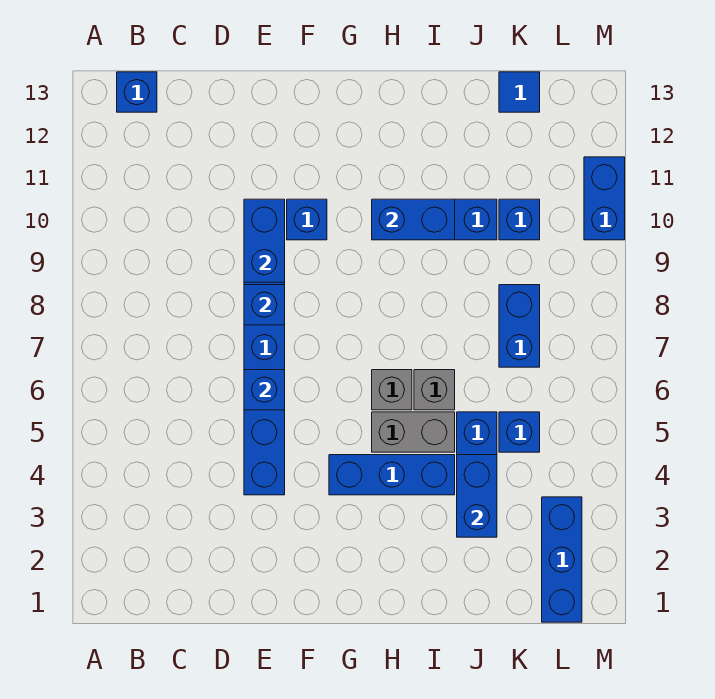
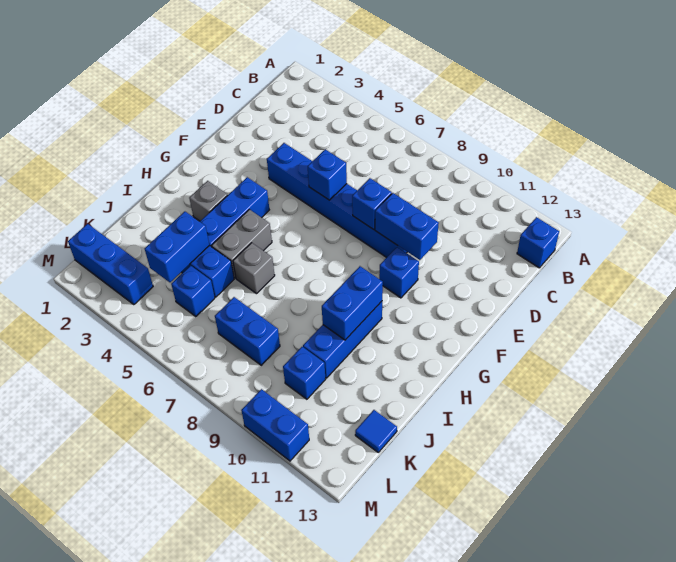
grey 1x1 brick [372,370,412,410] -> grey 1x1 brick moved to [189,181,228,221]
blue 1x2 brick [457,455,497,537] -> blue 1x2 brick turned to [145,212,209,282]

